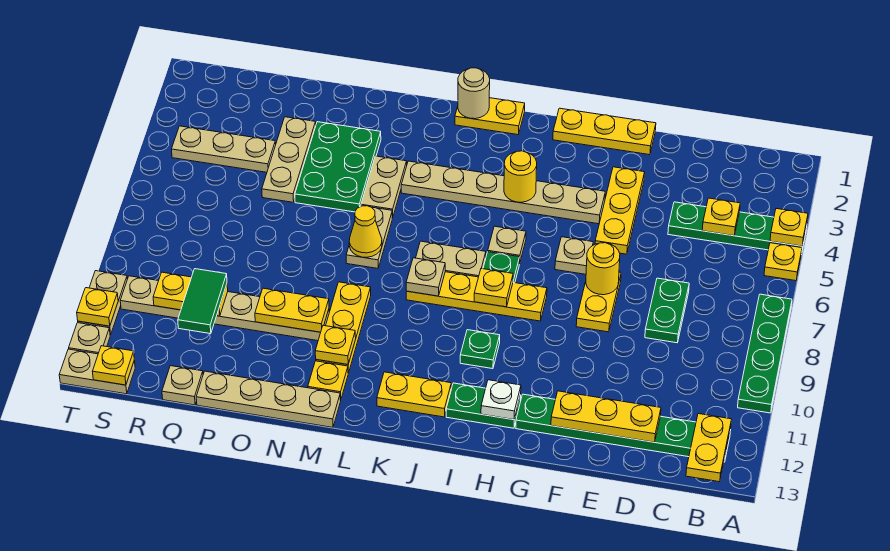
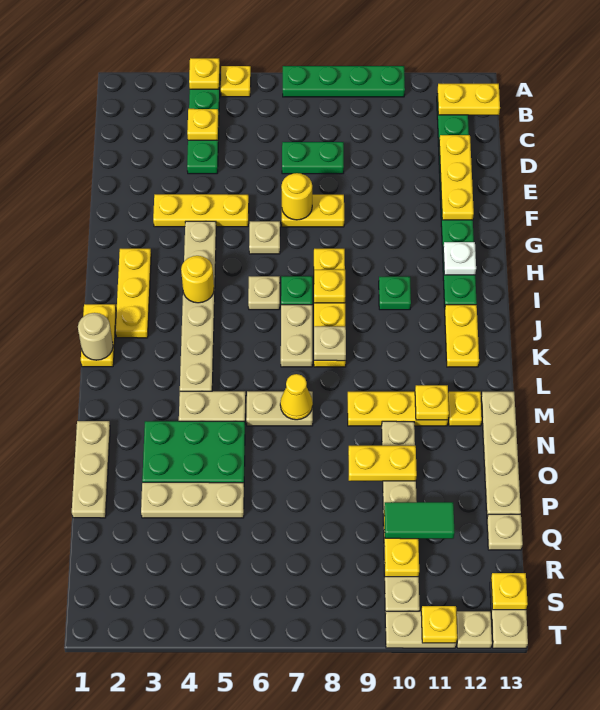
yellow 1x3 plate [553,108,656,155] -> yellow 1x3 plate moved to [115,249,151,338]
yellow 1x2 plate [255,288,329,332] -> yellow 1x2 plate turned to [348,446,417,481]
tan 1x3 plate [172,126,276,172] -> tan 1x3 plate moved to [72,421,110,518]

